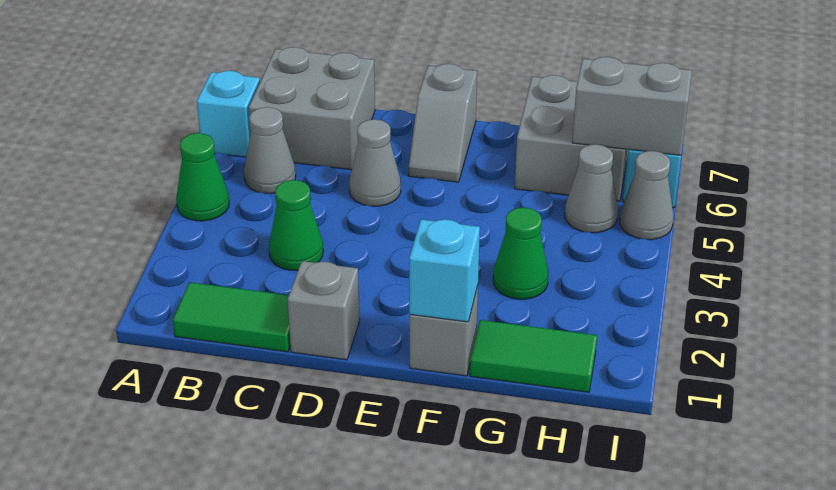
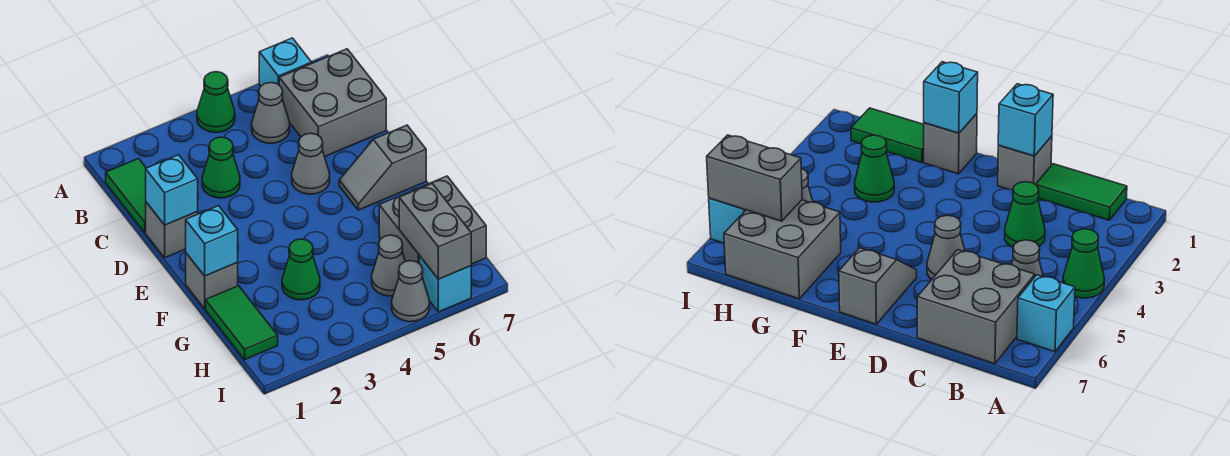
none -> cyan 1x1 brick [146,155,198,225]

